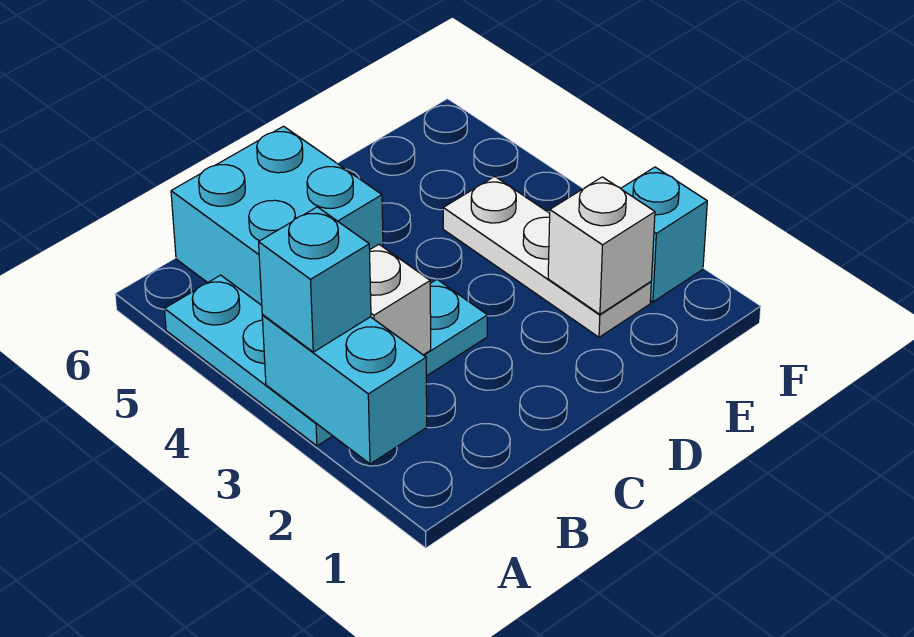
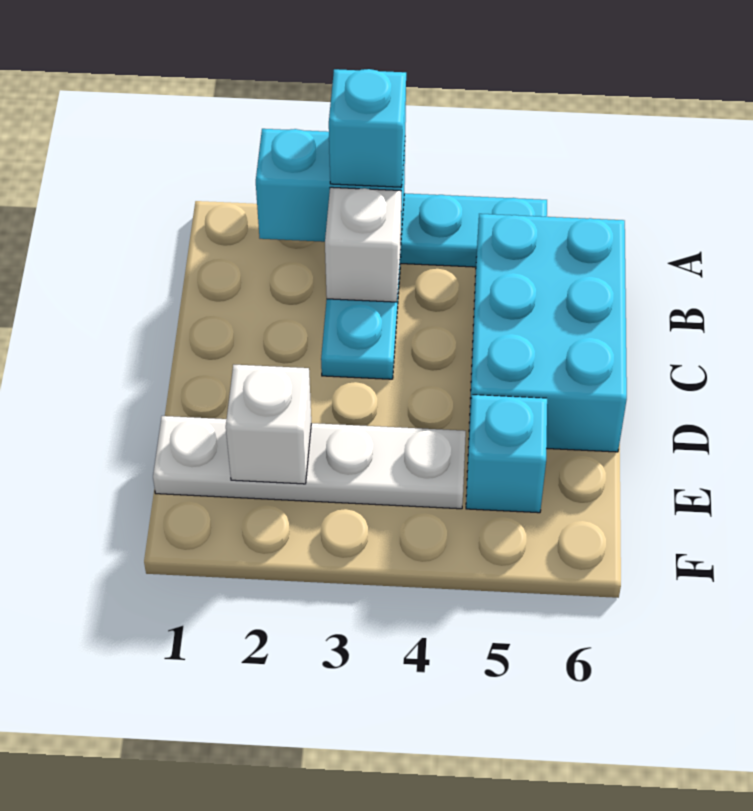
cyan 2x2 brick [171,126,383,305] -> cyan 2x3 brick [469,214,627,452]
white 1x3 plate [443,176,651,337] -> white 1x4 plate [153,416,466,509]
cyan 1x1 brick [621,167,707,302] -> cyan 1x1 brick moved to [466,395,547,513]

